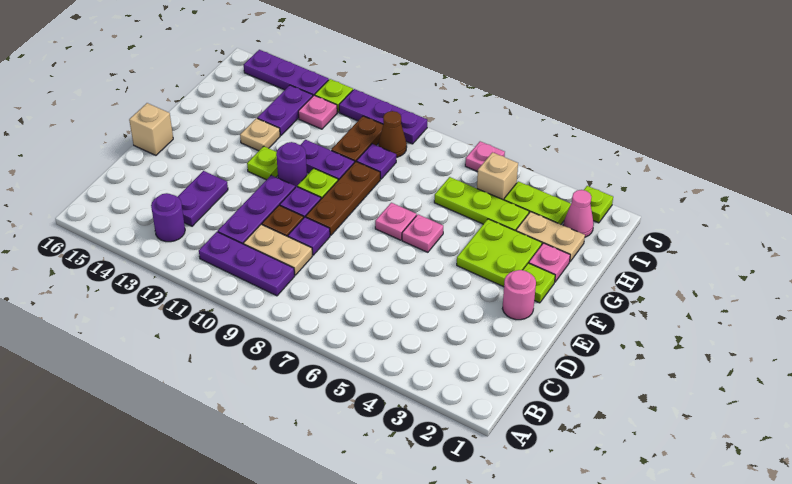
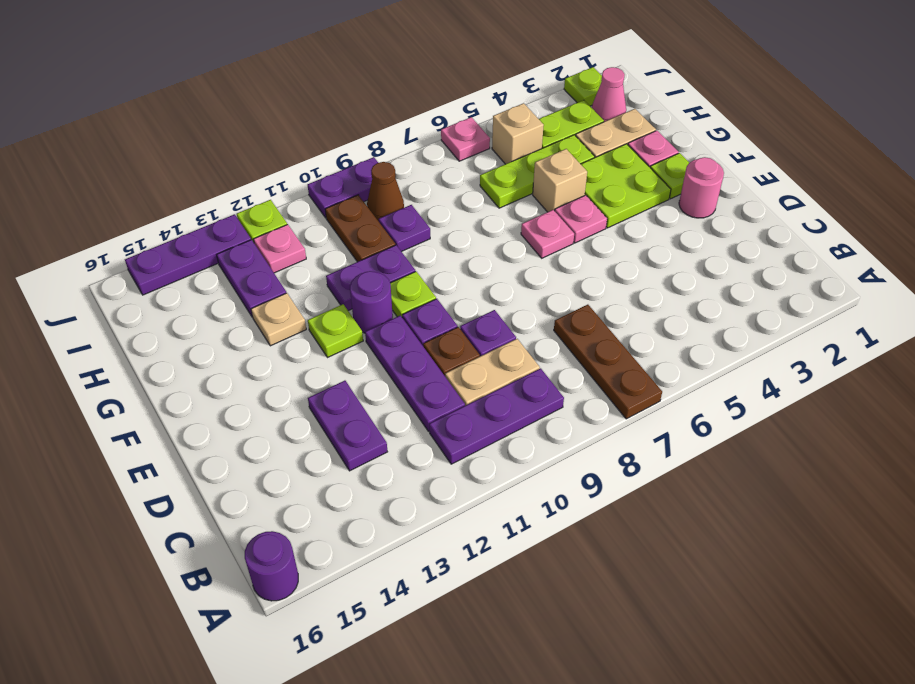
purple 1x1 round brick [151,193,185,242] -> purple 1x1 round brick moved to [245,531,298,601]
brown 1x3 plate [306,162,380,236] -> brown 1x3 plate moved to [554,305,662,419]
tan 1x1 brick [129,103,173,155] -> tan 1x1 brick moved to [533,149,587,212]
pink 1x1 plate [375,203,417,240] -> pink 1x1 plate moved to [555,195,607,243]
purple 1x3 plate [339,89,427,144] -> purple 1x2 plate [308,157,378,218]

